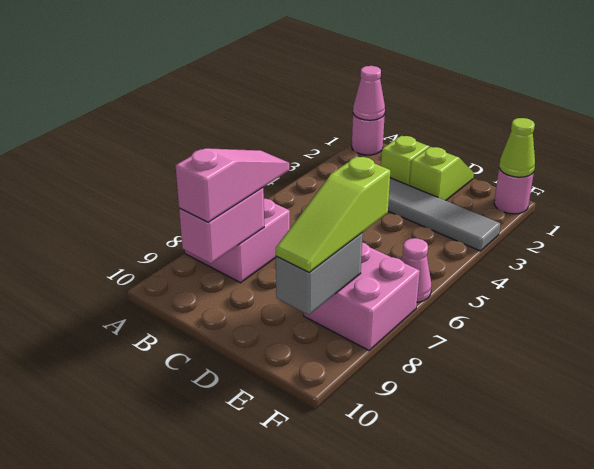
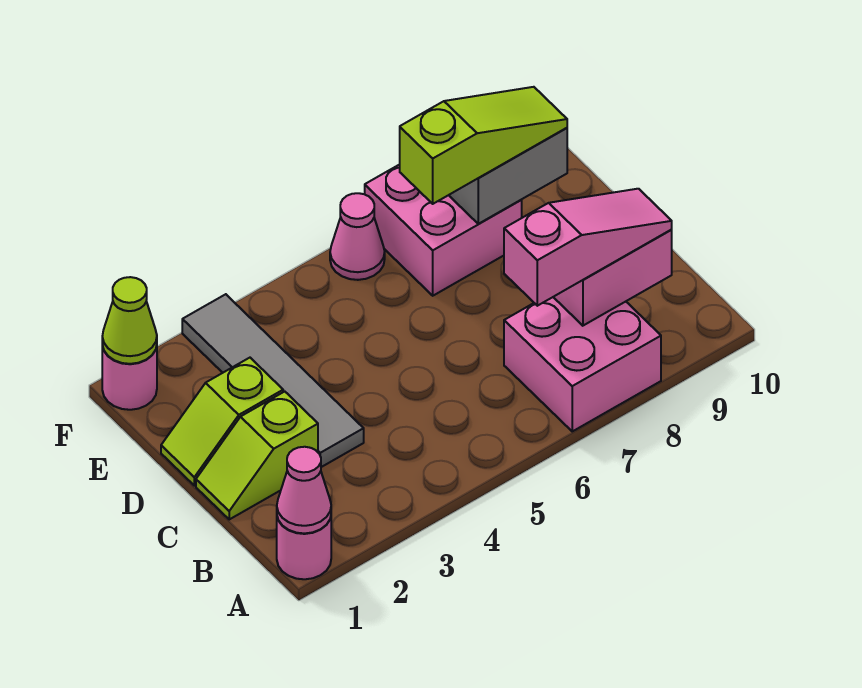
pink 1x3 slope [175,148,289,222] -> pink 1x3 slope turned to [504,189,672,306]

